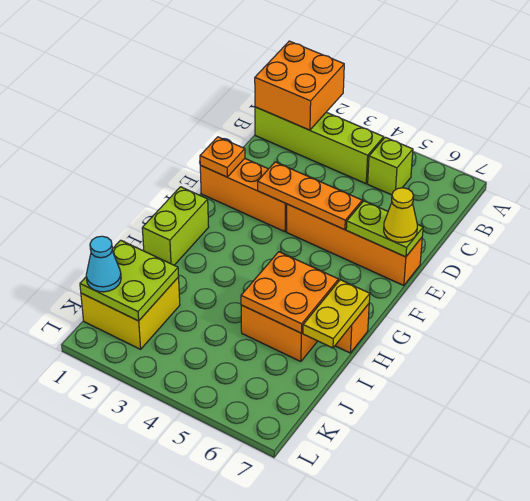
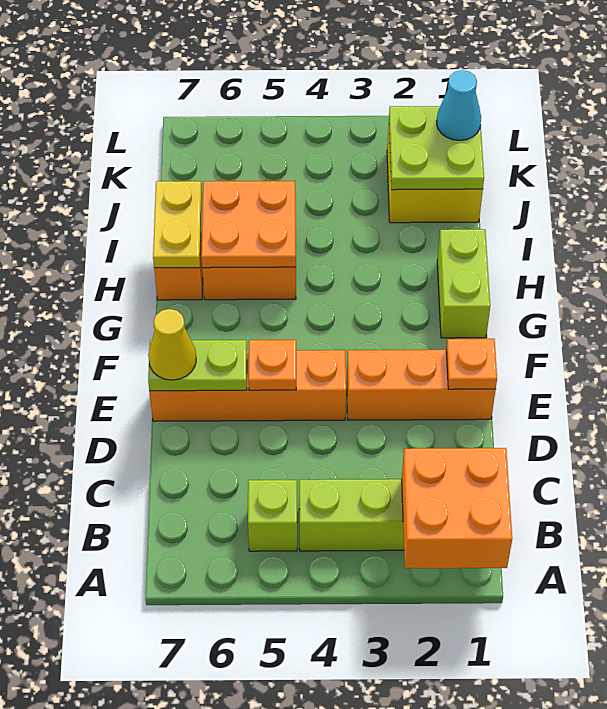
orange 1x3 plate [258,162,362,230] -> orange 1x1 plate [249,340,296,390]

